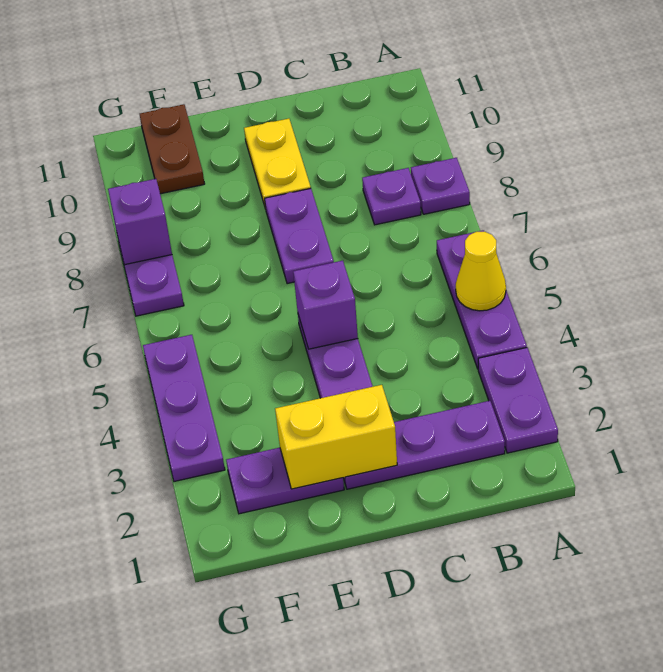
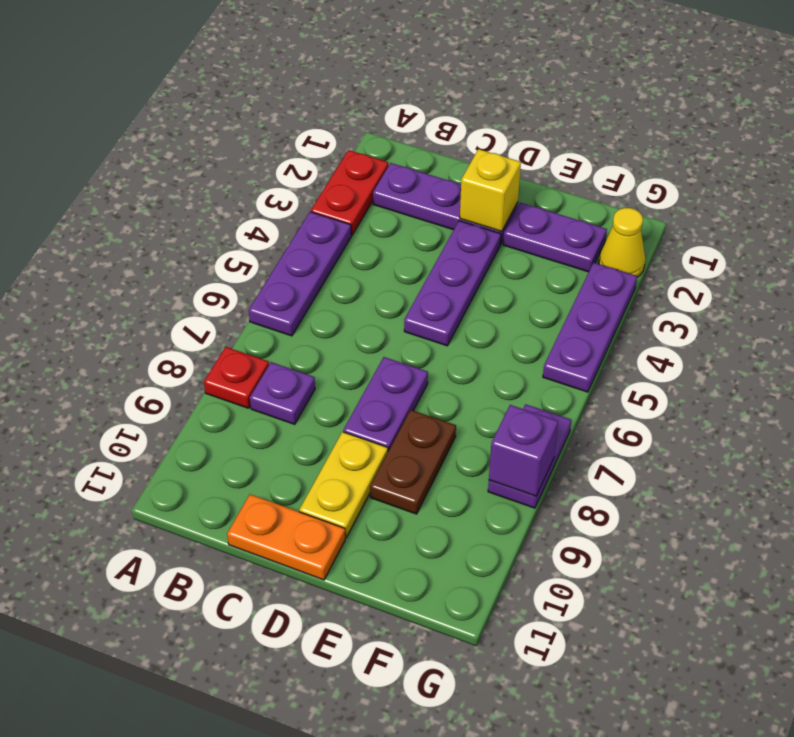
purple 1x2 plate [478,348,558,453] -> red 1x2 plate [311,150,388,235]
yellow 1x1 cone [456,232,506,311] -> yellow 1x1 cone moved to [599,208,645,277]
purple 1x1 plate [411,158,470,214] -> red 1x1 plate [204,347,269,408]
none -> orange 1x2 plate [227,494,345,580]
yellow 1x2 brick [275,385,397,489] -> yellow 1x1 brick [460,149,521,232]
purple 1x1 brick [293,261,358,349] -> none
brown 1x2 plate [140,104,205,194] -> brown 1x2 plate moved to [370,410,456,514]

